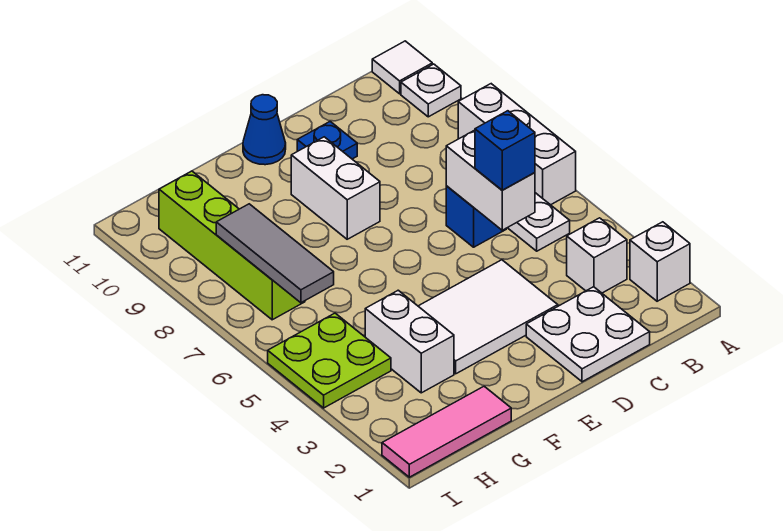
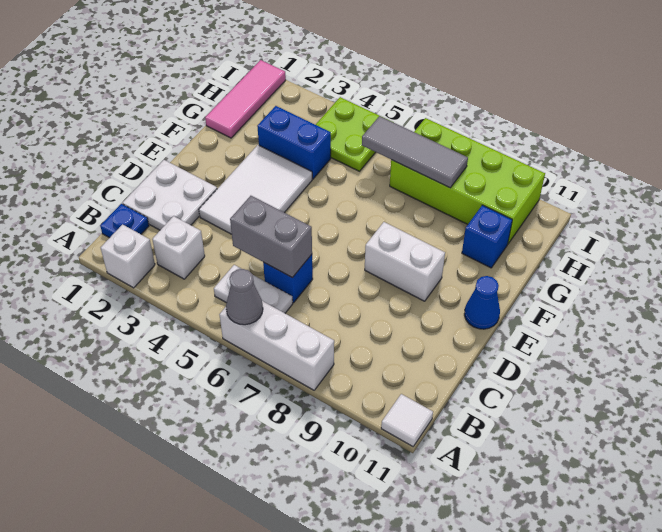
none -> grey 1x1 cone [226,269,263,325]
white 1x1 plate [401,64,461,117] -> none
white 1x2 brick [446,130,535,230] -> grey 1x2 brick [230,196,312,278]
blue 1x1 brick [475,111,535,190] -> blue 1x1 brick moved to [462,205,512,268]
blue 1x1 plate [297,122,357,159] -> blue 1x1 plate moved to [100,204,149,238]
white 1x2 brick [365,290,454,393] -> blue 1x2 brick [257,106,331,179]
lime 1x4 brick [159,171,305,320] -> lime 2x4 brick [390,118,545,244]

